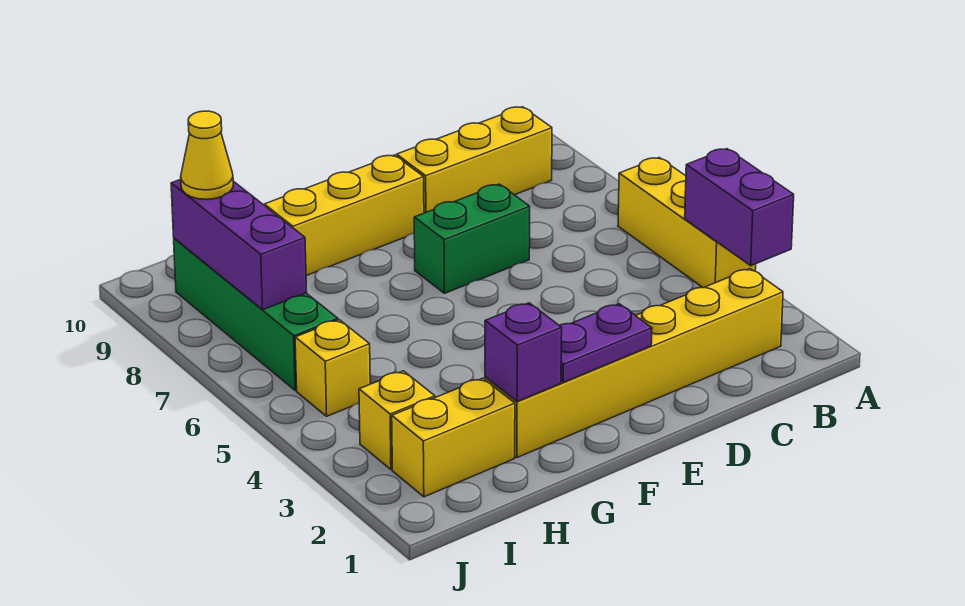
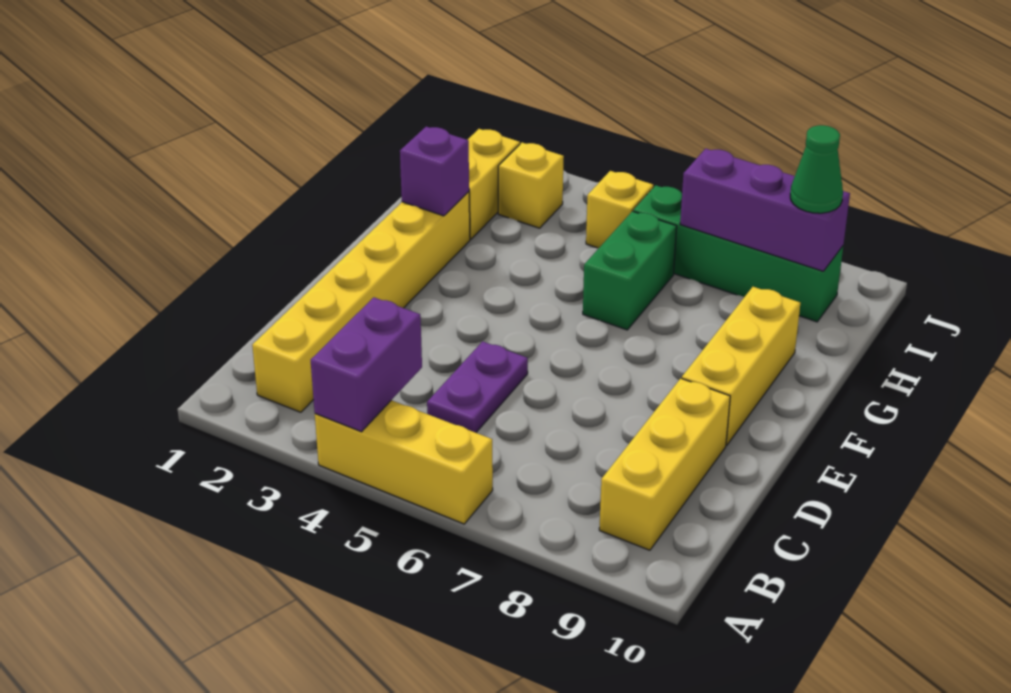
purple 1x2 brick [685,149,794,266] -> purple 1x2 brick turned to [311,297,422,432]
green 1x2 brick [414,184,530,293] -> green 1x2 brick moved to [583,211,677,330]
purple 1x2 plate [559,304,652,382] -> purple 1x2 plate moved to [427,341,528,433]
yellow 1x1 cone [181,111,233,199] -> green 1x1 cone [790,125,843,213]

